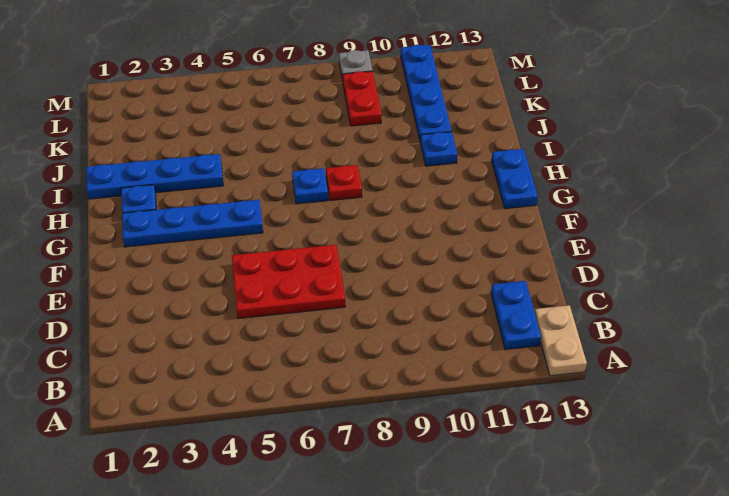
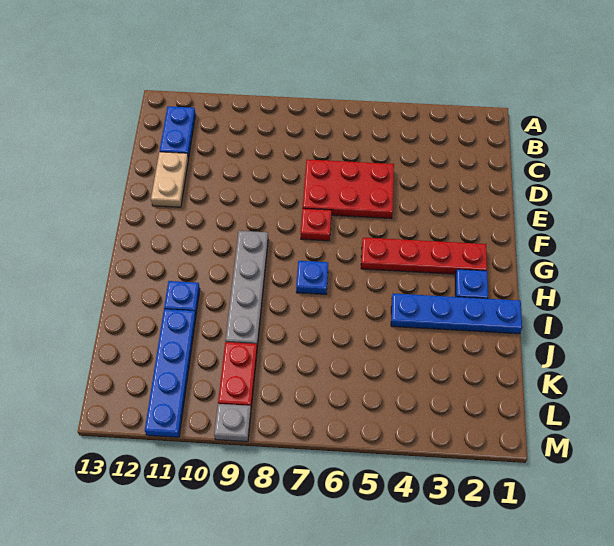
tan 1x2 plate [535,305,587,376] -> tan 1x2 plate moved to [151,152,188,207]
blue 1x4 plate [122,200,263,247] -> red 1x4 plate [361,237,487,274]
none -> grey 1x4 plate [225,231,268,347]
blue 1x2 plate [492,149,538,209] -> none
red 1x1 plate [326,165,362,200] -> red 1x1 plate moved to [301,208,332,241]

